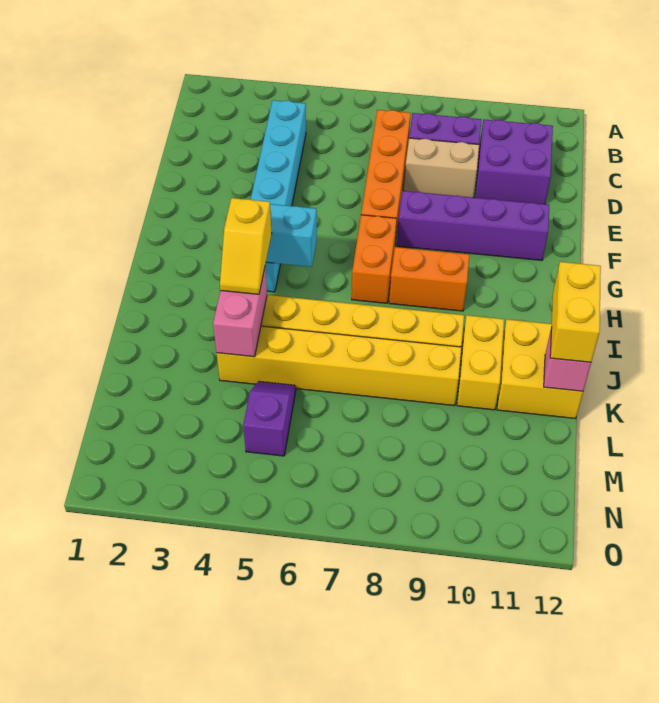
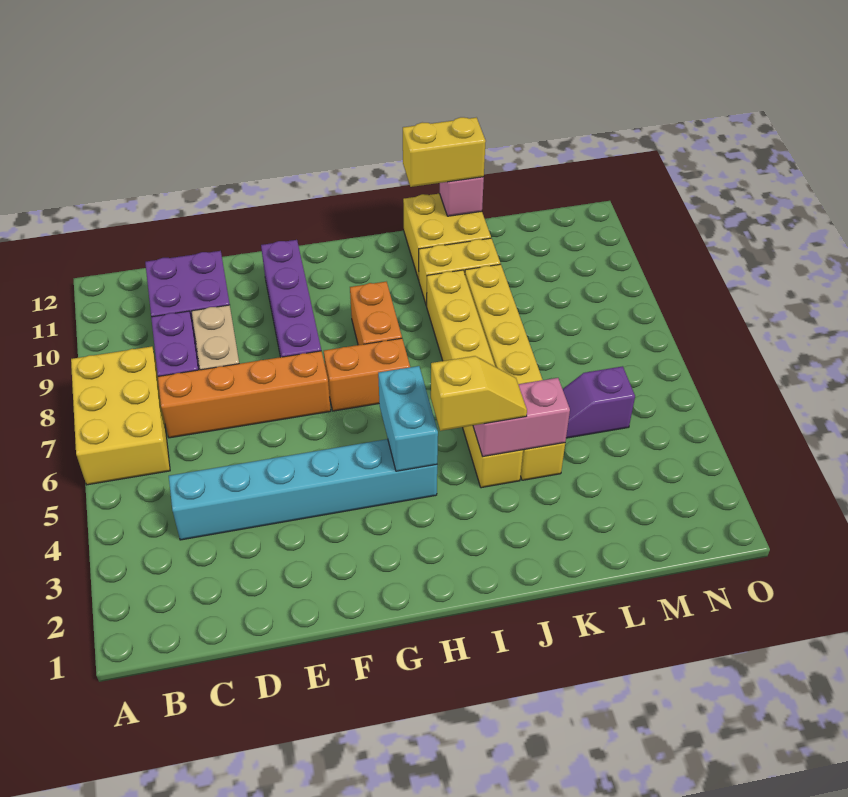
none -> yellow 2x3 brick [71,346,170,485]

